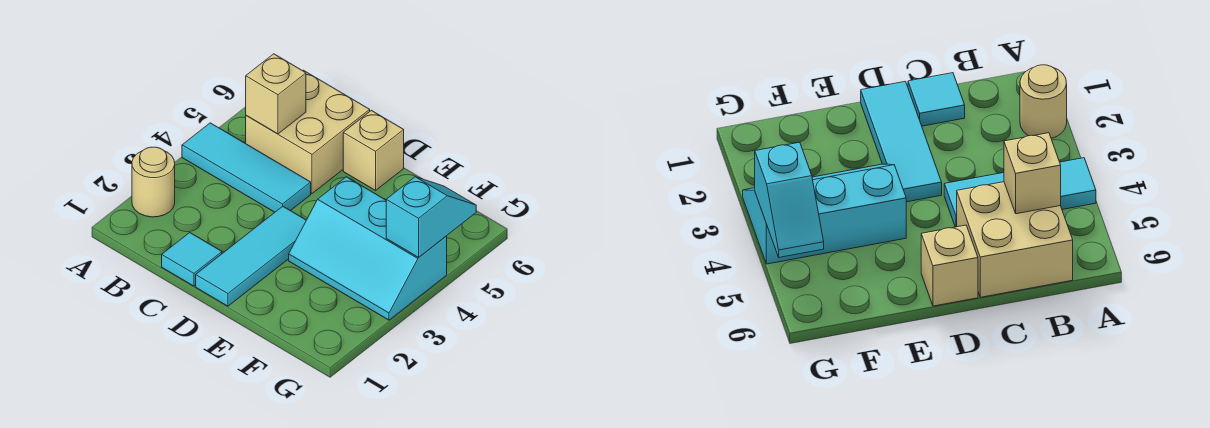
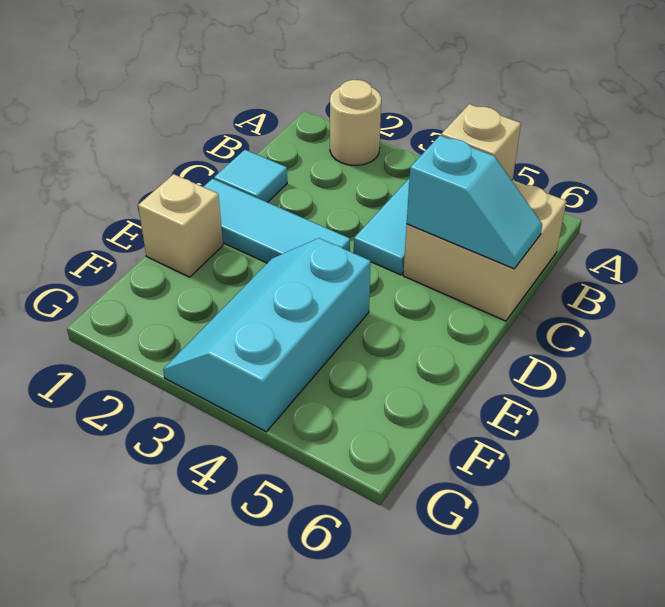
tan 1x1 brick [343,110,404,190] -> tan 1x1 brick moved to [138,174,223,277]
cyan 1x2 slope [386,177,476,257] -> cyan 1x2 slope moved to [407,136,542,269]

